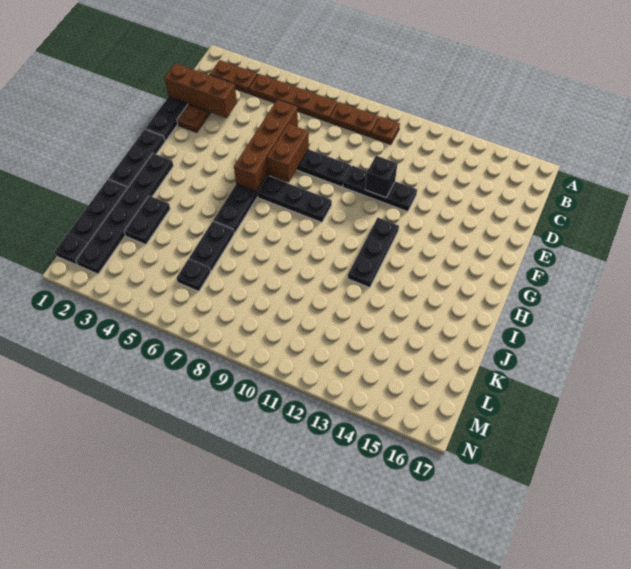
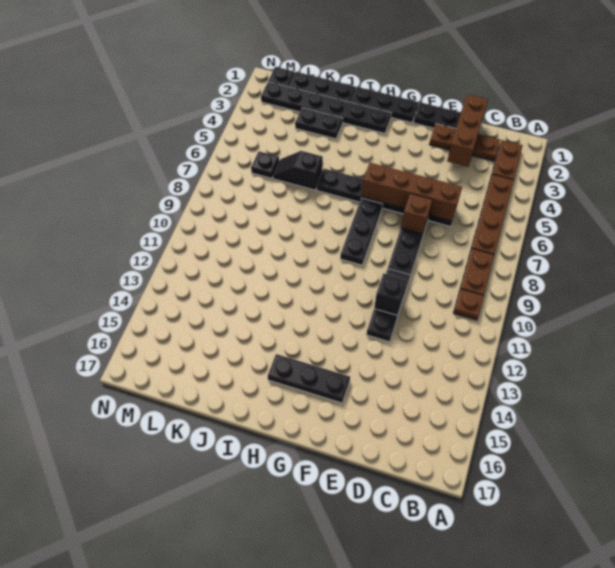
brown 1x2 brick [267,124,309,182] -> brown 1x1 brick [401,193,432,234]
black 1x3 plate [348,218,399,288] -> black 1x3 plate moved to [268,354,350,403]
black 1x2 plate [189,221,234,271] -> black 1x2 slope [273,151,323,190]

